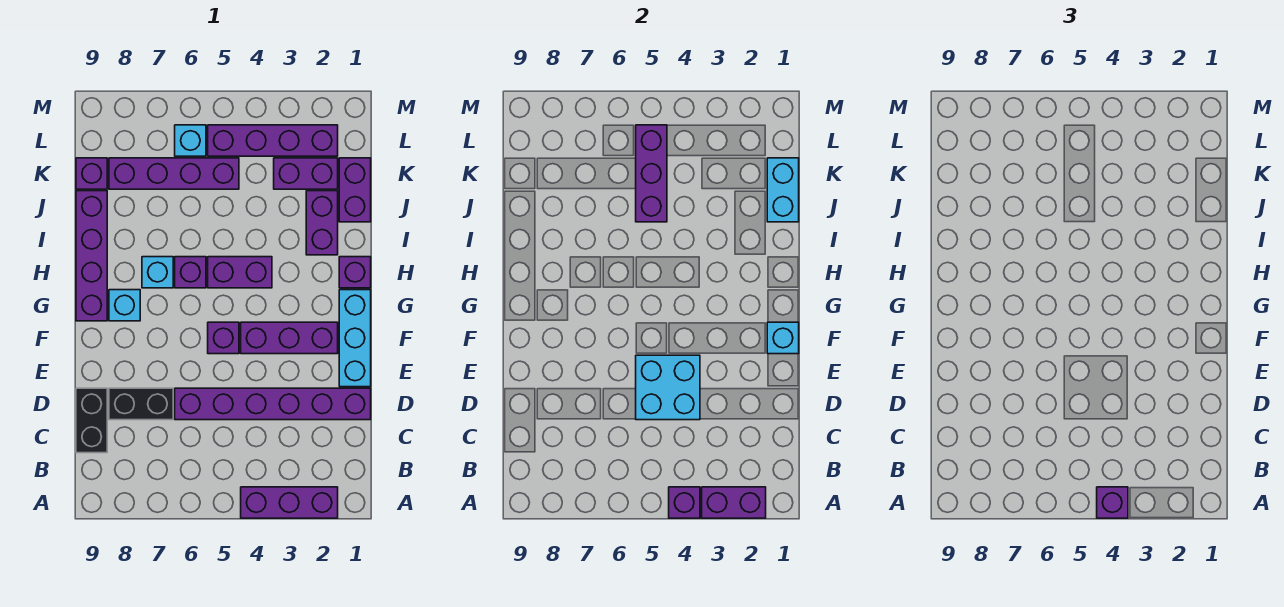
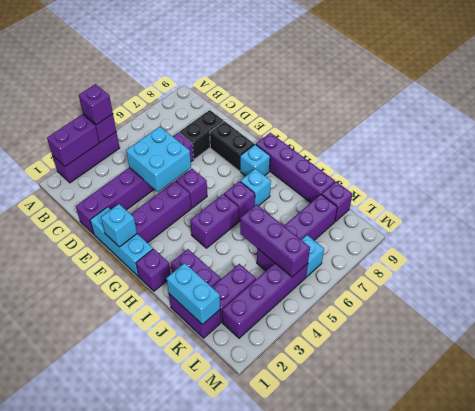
black 1x2 brick [76,388,107,453] -> black 1x2 brick moved to [210,121,254,171]

